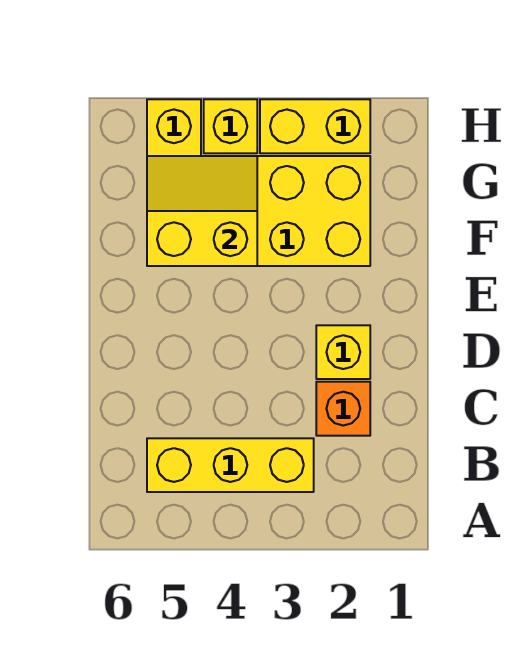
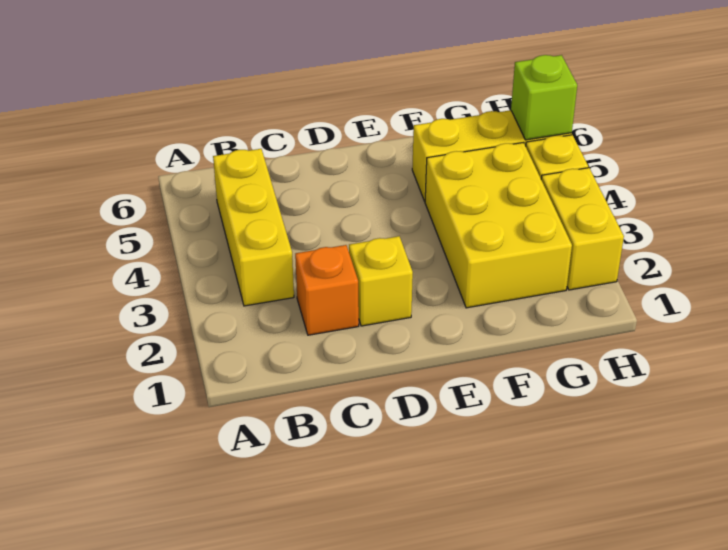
yellow 2x2 slope [147,156,257,266] -> none
none -> lime 1x1 brick [511,55,577,140]

